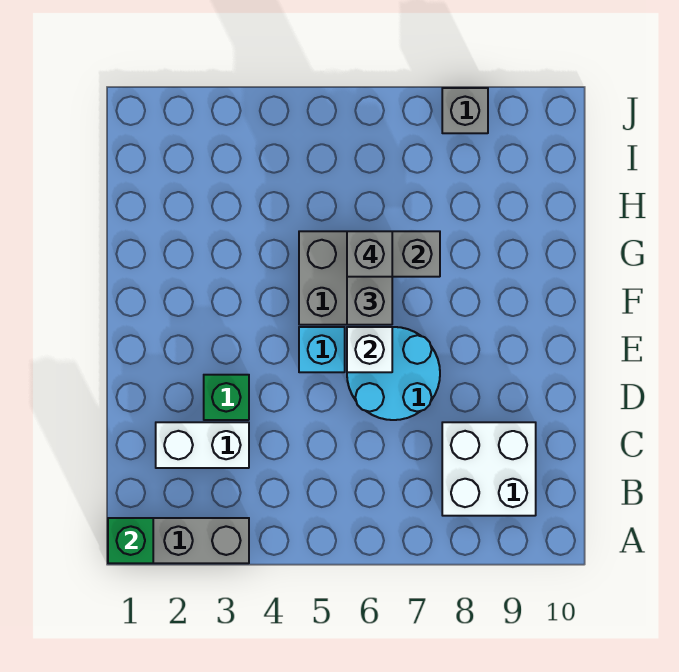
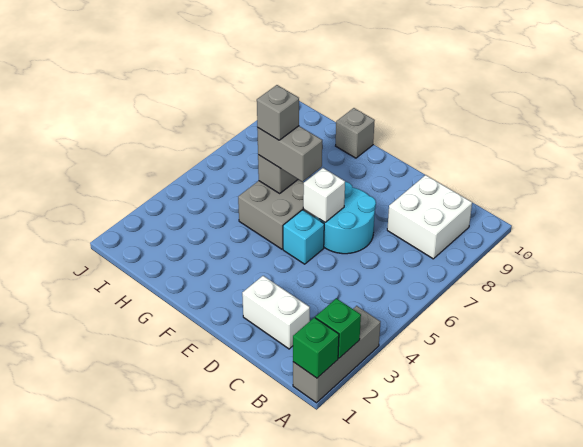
white 1x2 brick [156,422,249,468] -> white 1x2 brick turned to [242,276,310,349]
green 1x1 brick [204,375,249,420] -> green 1x1 brick moved to [315,299,361,358]
grey 1x1 brick [442,88,488,133] -> grey 1x1 brick moved to [336,108,375,158]

